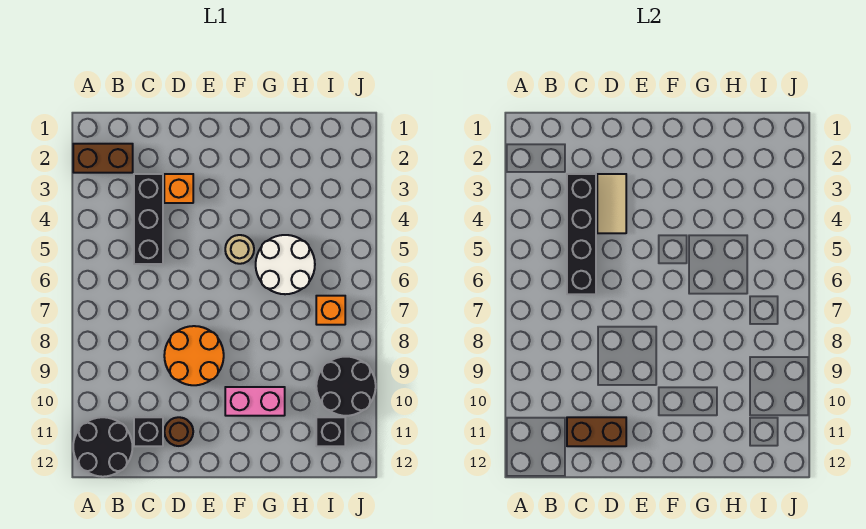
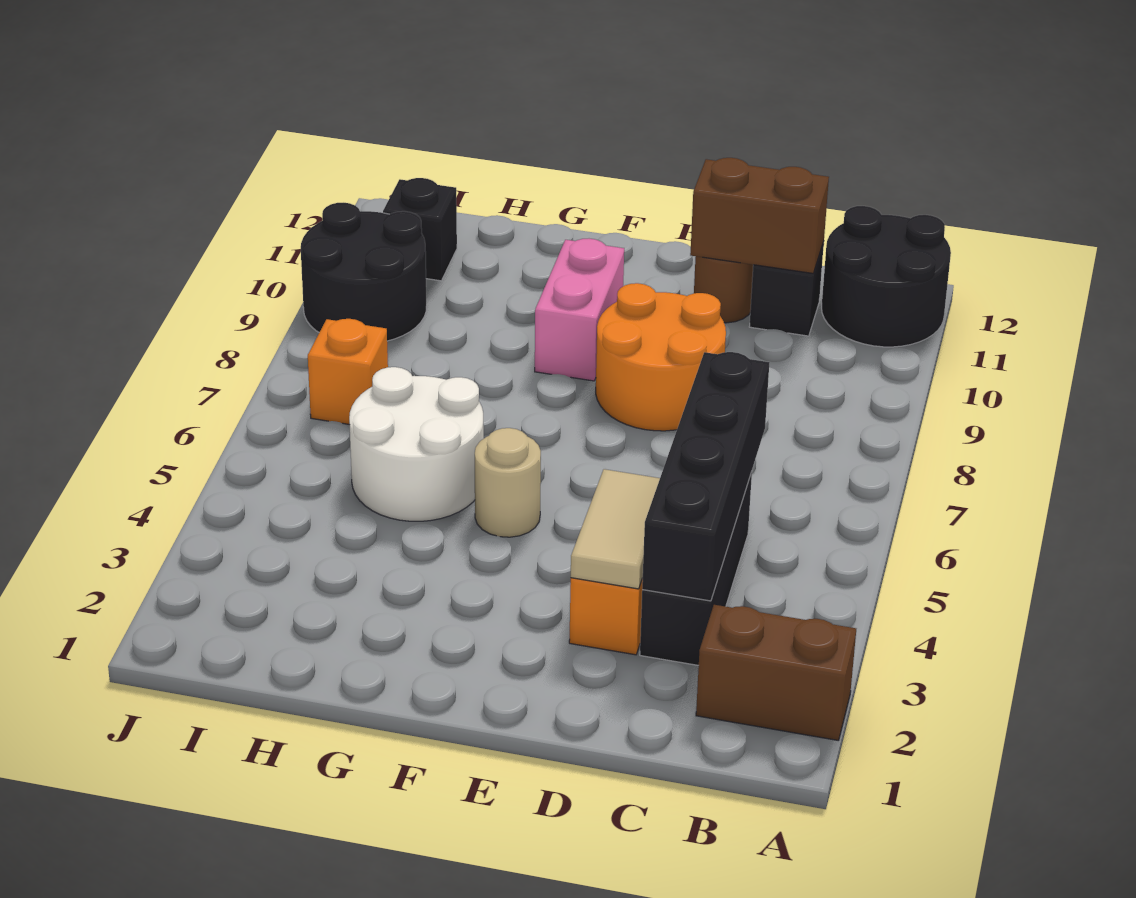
pink 1x2 brick [225,387,285,416] -> pink 1x2 brick turned to [535,239,624,381]

